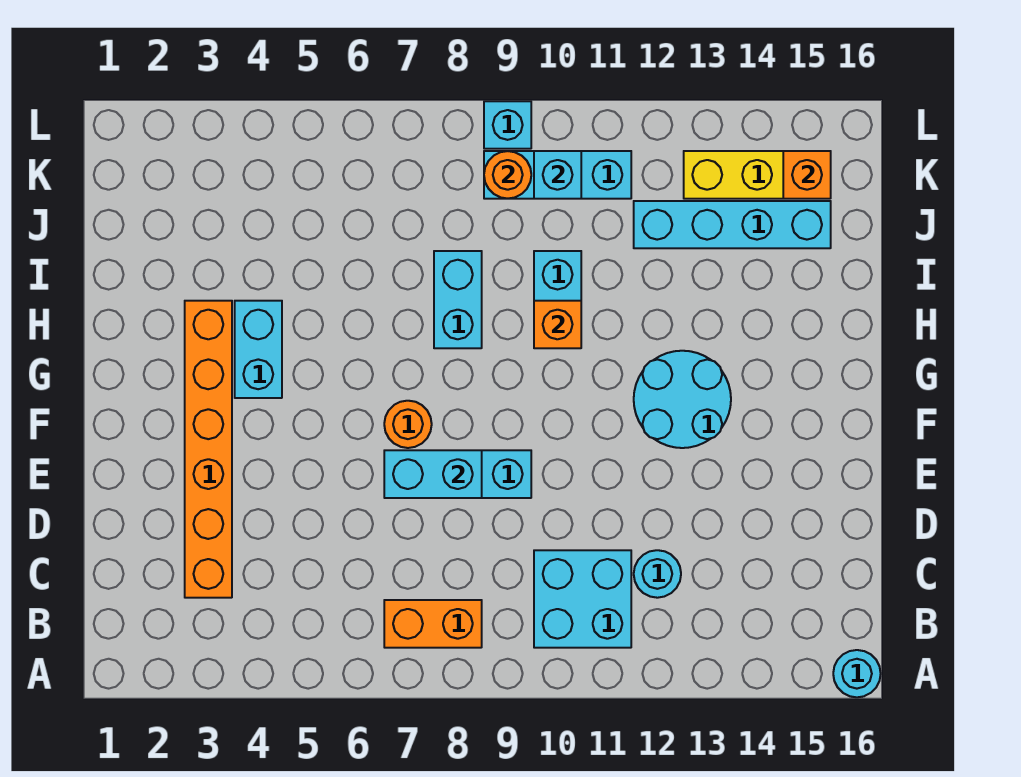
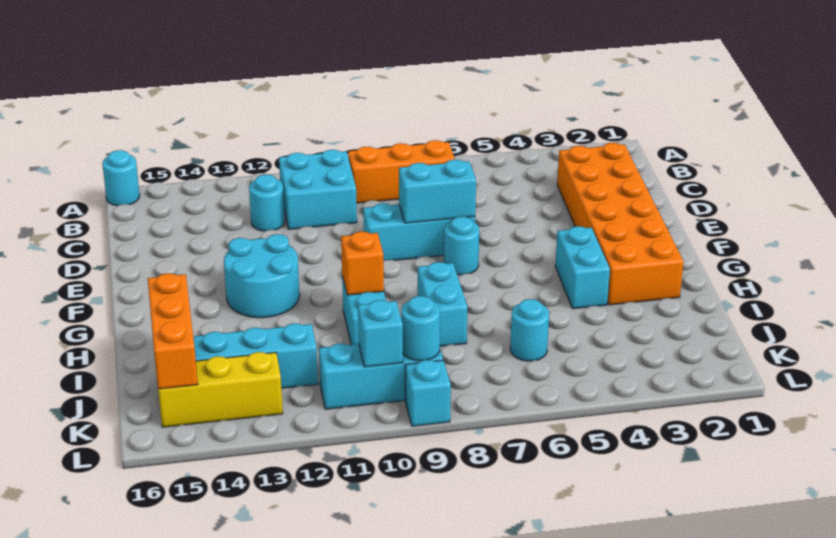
orange 1x2 brick [384,600,482,648] -> orange 1x3 brick [348,140,455,203]
orange 1x6 brick [185,301,232,598] -> orange 2x6 brick [557,143,684,305]
orange 1x1 round brick [384,401,432,448] -> cyan 1x1 round brick [444,216,479,275]
none -> cyan 1x1 round brick [510,299,549,361]
orange 1x1 round brick [484,151,531,199] -> cyan 1x1 round brick [401,296,440,361]
orange 1x1 brick [783,151,831,199] -> orange 1x3 brick [148,273,198,389]

